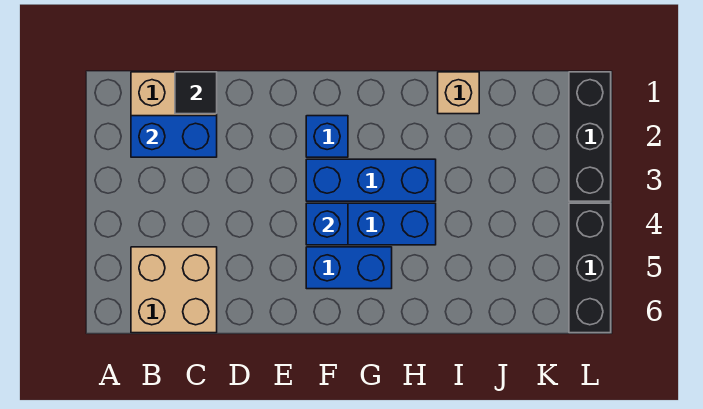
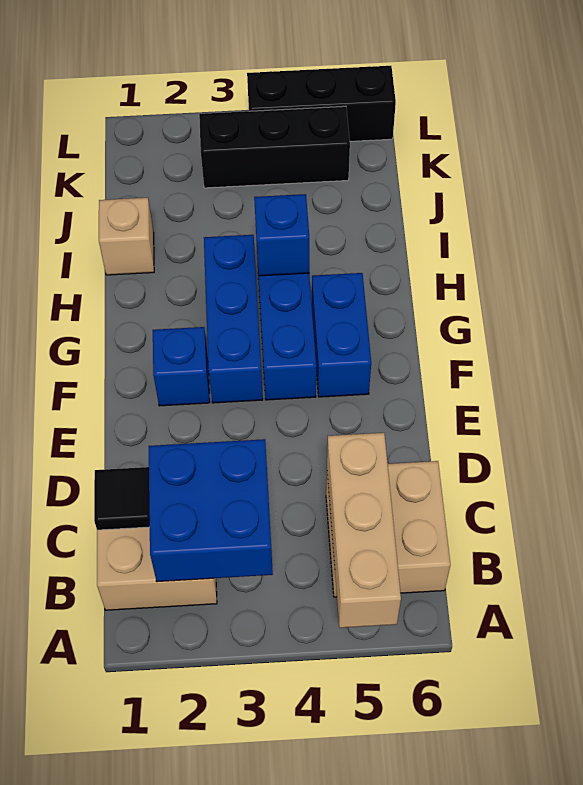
none -> tan 1x3 brick [327,433,401,628]
blue 1x2 brick [131,116,217,157] -> blue 2x2 brick [149,439,273,582]
blue 1x1 brick [306,203,348,245] -> blue 1x1 brick moved to [254,194,309,276]
black 1x3 brick [569,72,611,201] -> black 1x3 brick moved to [199,106,350,188]

